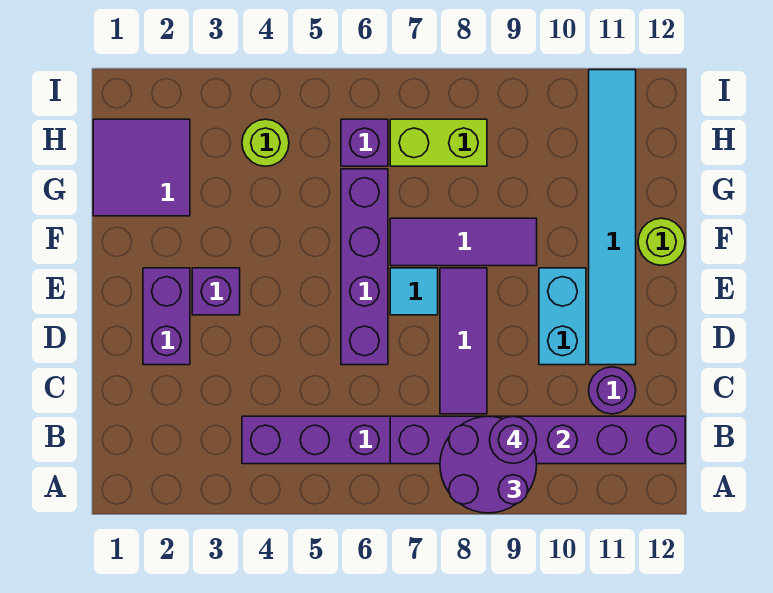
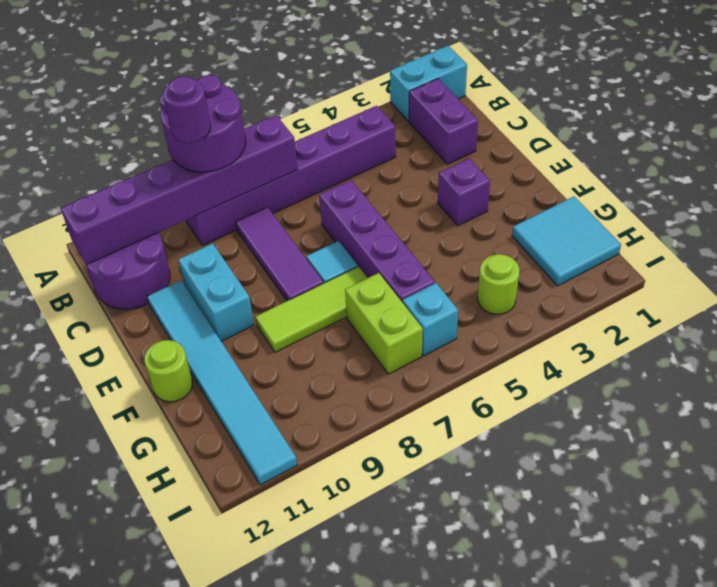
none -> cyan 1x2 brick [390,46,467,121]
purple 1x1 round brick [589,367,636,414] -> purple 2x2 round brick [86,233,170,309]
purple 1x2 brick [143,268,190,365] -> purple 1x2 brick moved to [409,79,478,164]
purple 1x3 tile [390,218,537,266] -> lime 1x3 tile [255,266,367,352]
purple 2x2 tile [93,119,190,216] -> cyan 2x2 tile [512,196,621,286]
purple 1x1 brick [341,119,388,166] -> cyan 1x1 brick [403,283,458,356]
lime 1x2 brick [390,119,487,166] -> lime 1x2 brick turned to [345,273,423,374]

